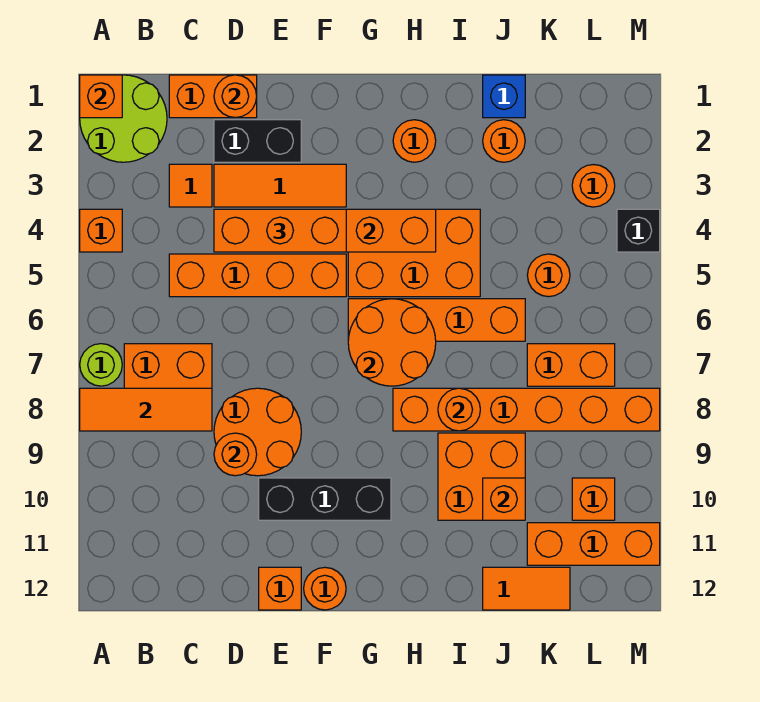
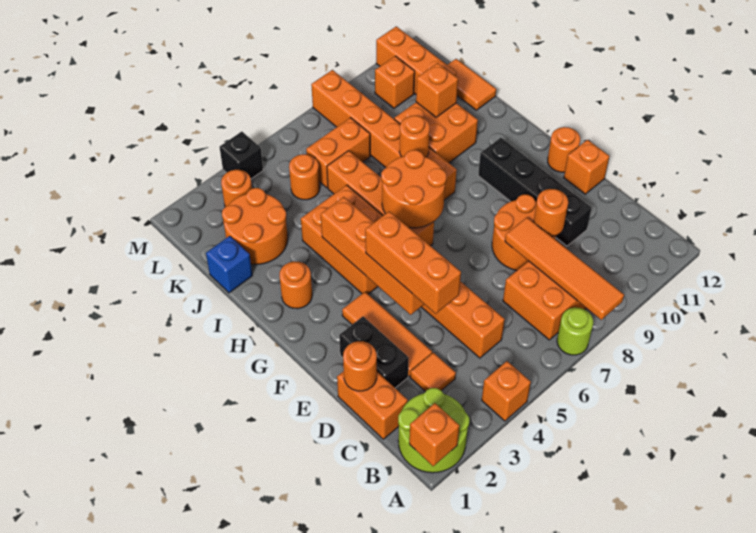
orange 1x3 tile [80,388,212,431] -> orange 1x4 tile [505,217,624,320]
black 1x3 brick [259,478,391,520] -> black 1x4 brick [478,138,591,246]
orange 1x1 round brick [483,120,525,162] -> orange 2x2 round brick [222,188,288,264]
orange 1x2 brick [527,344,615,386] -> orange 1x2 brick turned to [306,118,370,188]

